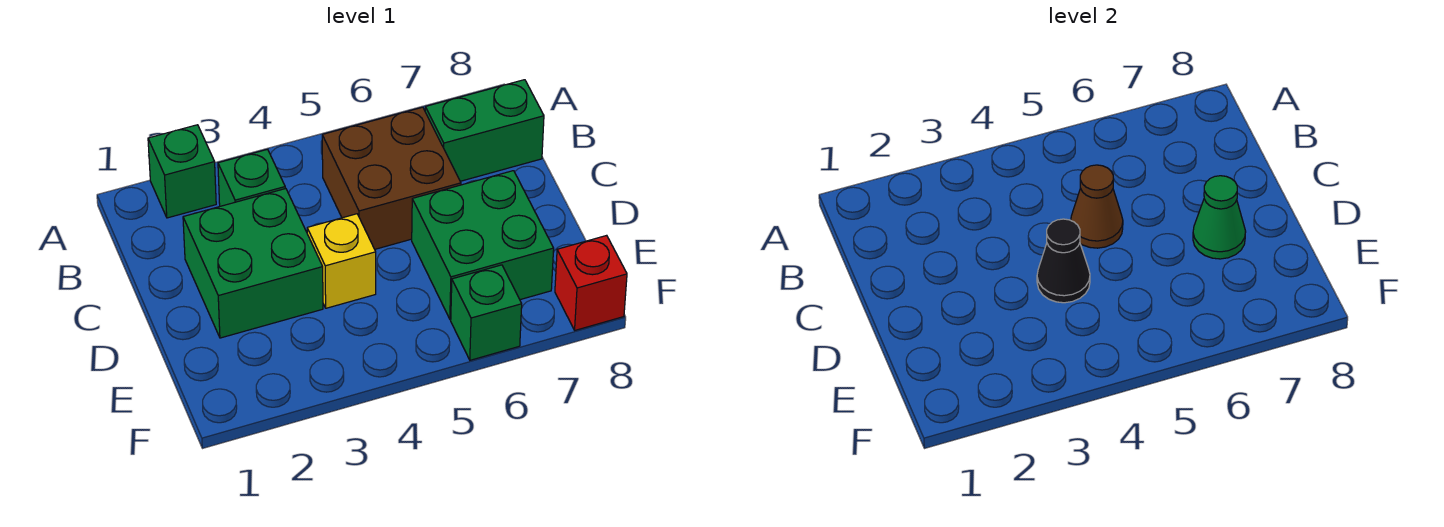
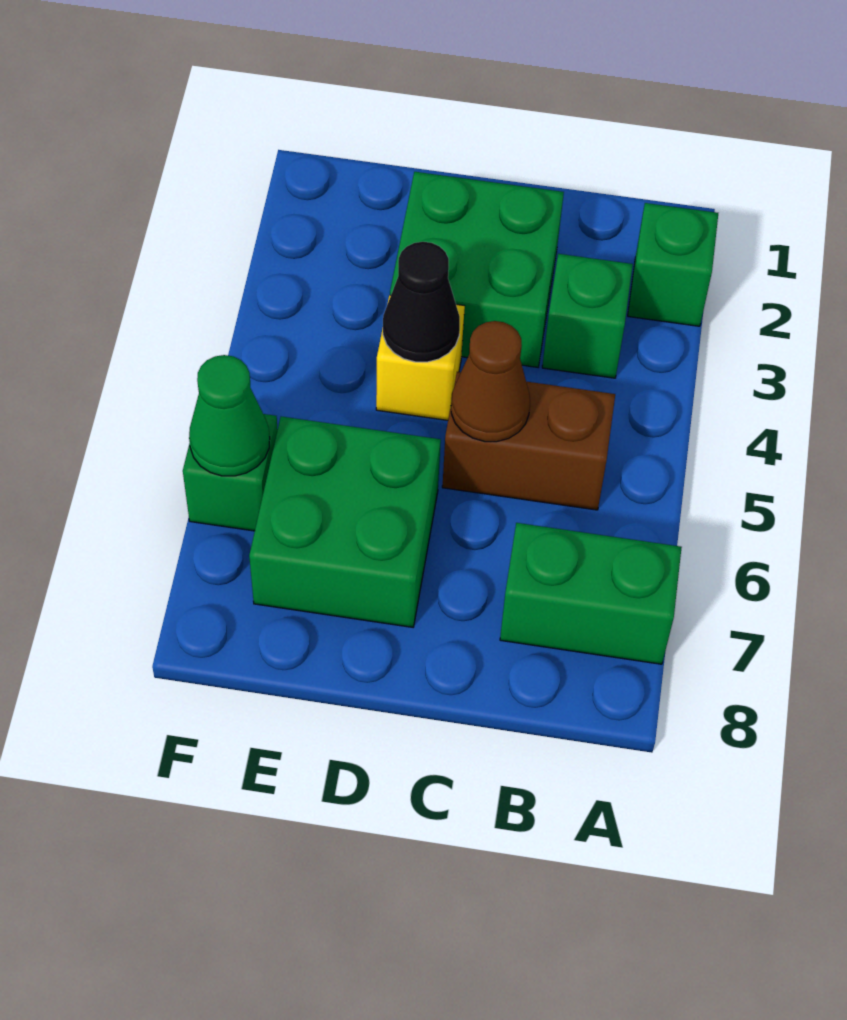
brown 2x2 brick [322,107,461,249] -> brown 1x2 brick [442,372,615,510]
green 1x2 brick [425,80,544,181] -> green 1x2 brick turned to [500,523,682,664]
green 1x1 cone [1193,176,1246,259] -> green 1x1 cone moved to [189,355,270,476]
red 1x1 brick [555,235,627,330] -> none

